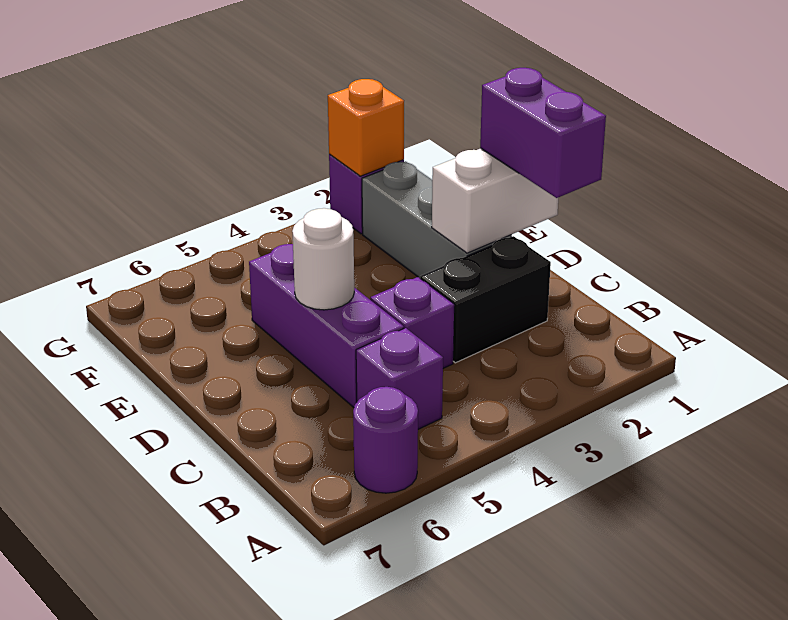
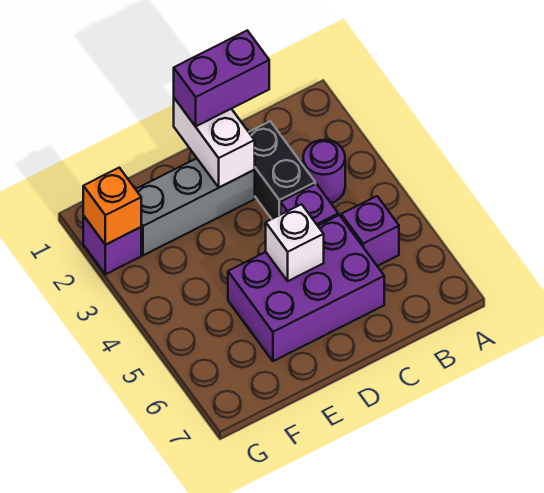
purple 1x1 round brick [353,387,418,493] -> purple 1x1 round brick moved to [303,140,345,203]
purple 1x3 brick [249,244,404,407] -> purple 2x3 brick [228,215,384,361]
white 1x1 round brick [292,208,354,310] -> white 1x1 brick [266,204,324,281]

